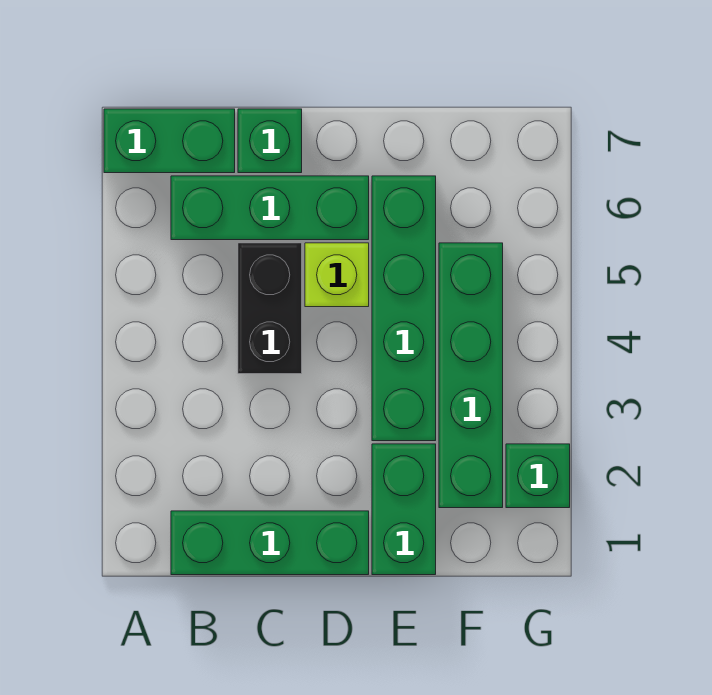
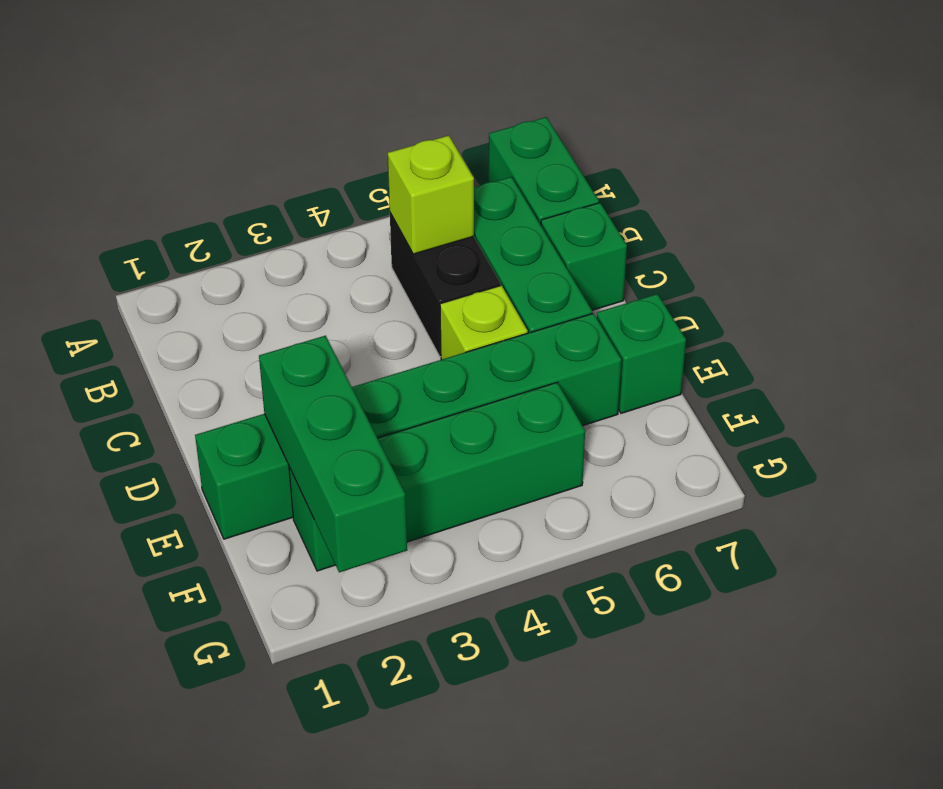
green 1x3 brick [171,511,369,575] -> green 1x3 brick moved to [259,336,407,572]
none -> lime 1x1 brick [388,135,474,254]
black 1x2 brick [238,243,302,374] -> black 1x2 brick turned to [390,213,500,357]
green 1x1 brick [506,444,570,508] -> green 1x1 brick moved to [597,294,686,413]

